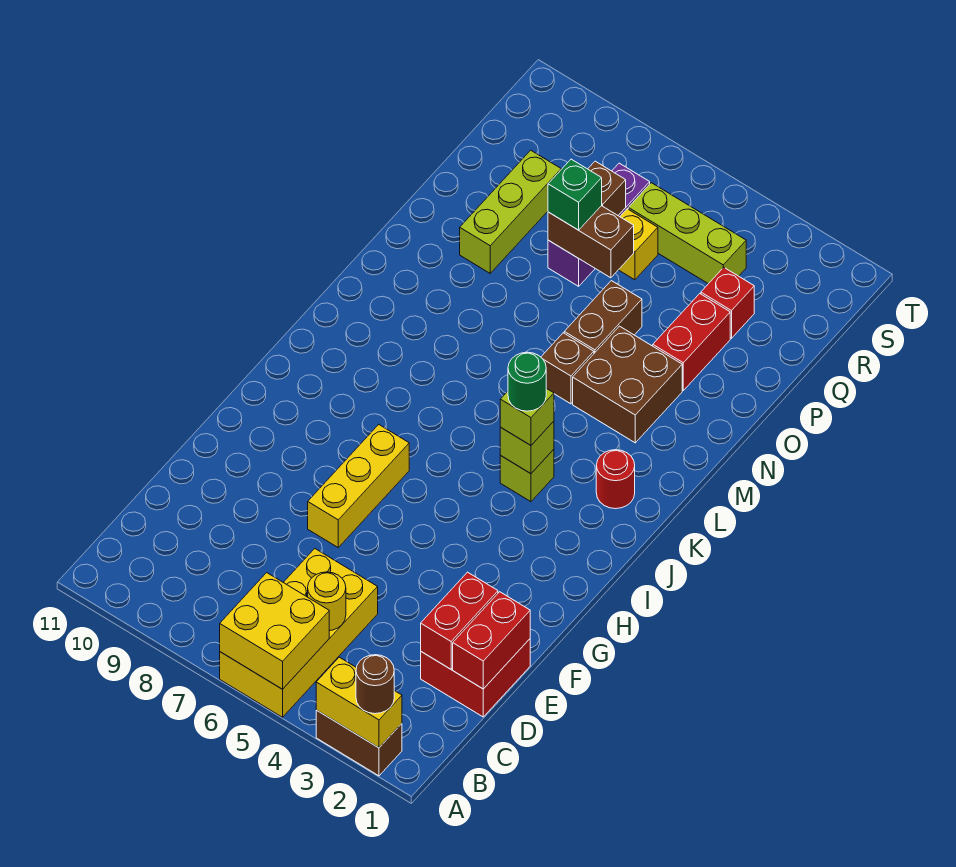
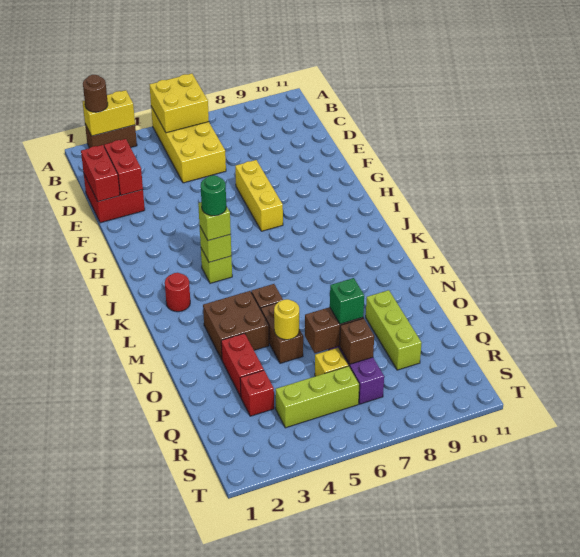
yellow 1x1 round brick [308,572,346,631] -> yellow 1x1 round brick moved to [274,299,299,340]

